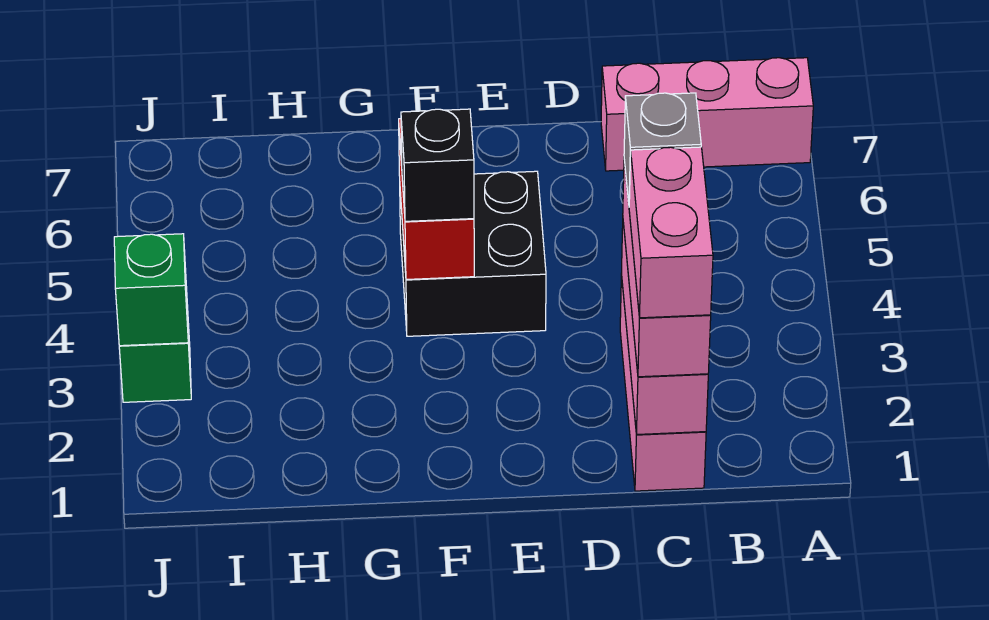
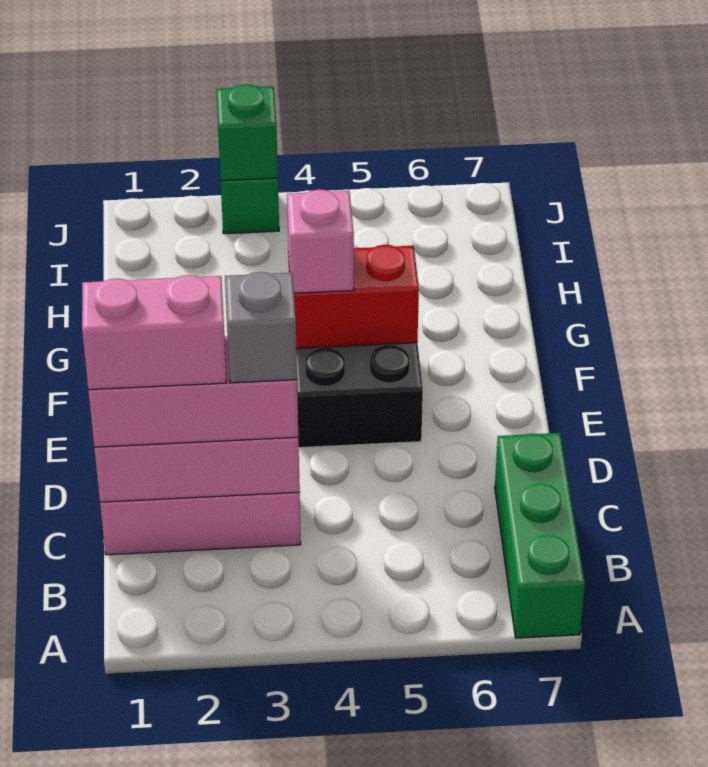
pink 1x3 brick [601,58,813,171] -> green 1x3 brick [495,433,585,638]
black 1x1 brick [401,109,474,221] -> pink 1x1 brick [287,190,354,293]

